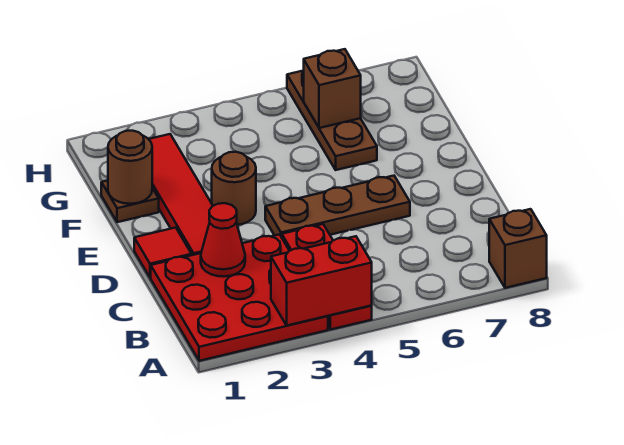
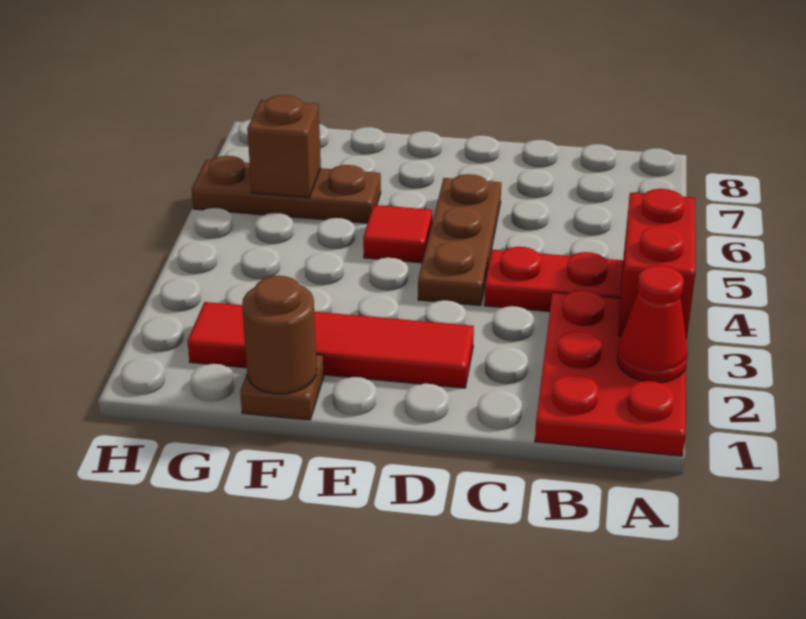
red 3x3 plate [151,234,328,361] -> red 2x3 plate [535,290,686,456]
brown 1x1 brick [489,209,547,288] -> none
red 1x1 cone [201,203,245,277] -> red 1x1 cone moved to [617,265,688,382]
red 1x1 tile [134,228,192,278] -> red 1x1 tile moved to [363,205,432,263]
brown 1x1 round brick [212,152,256,225] -> none

